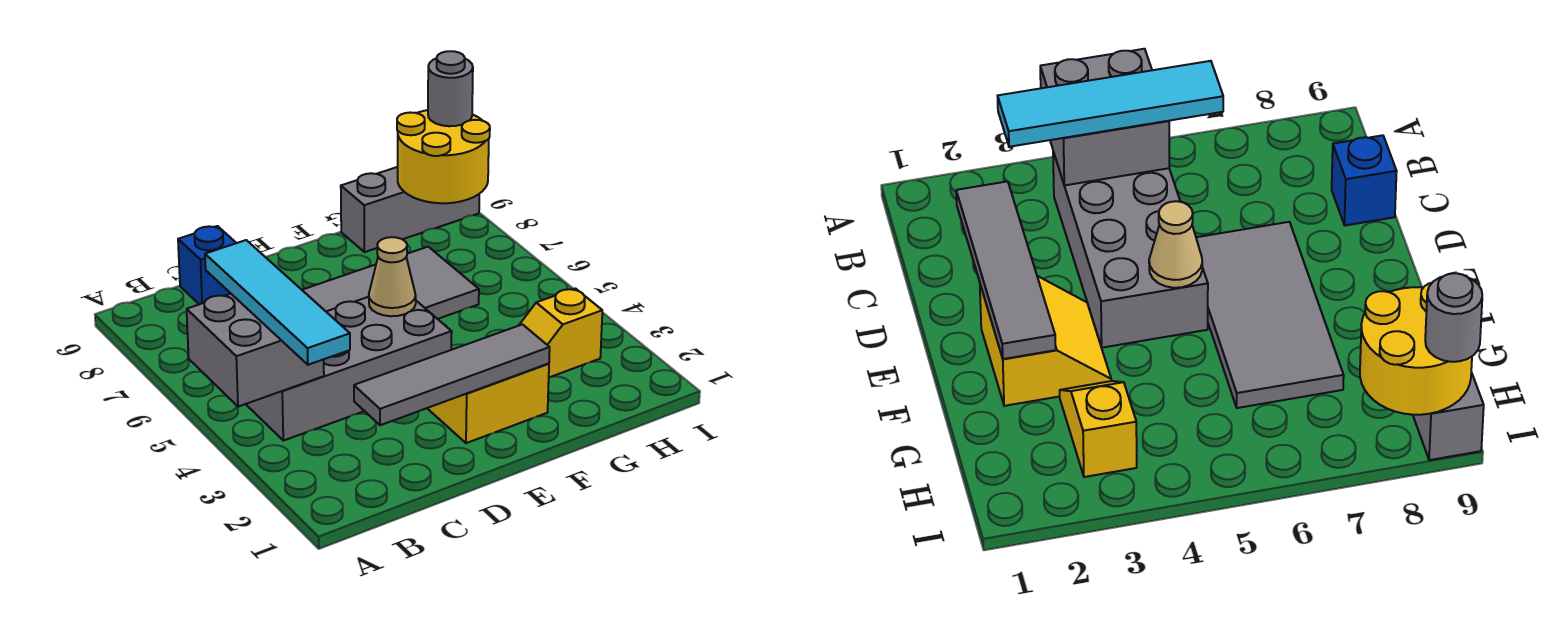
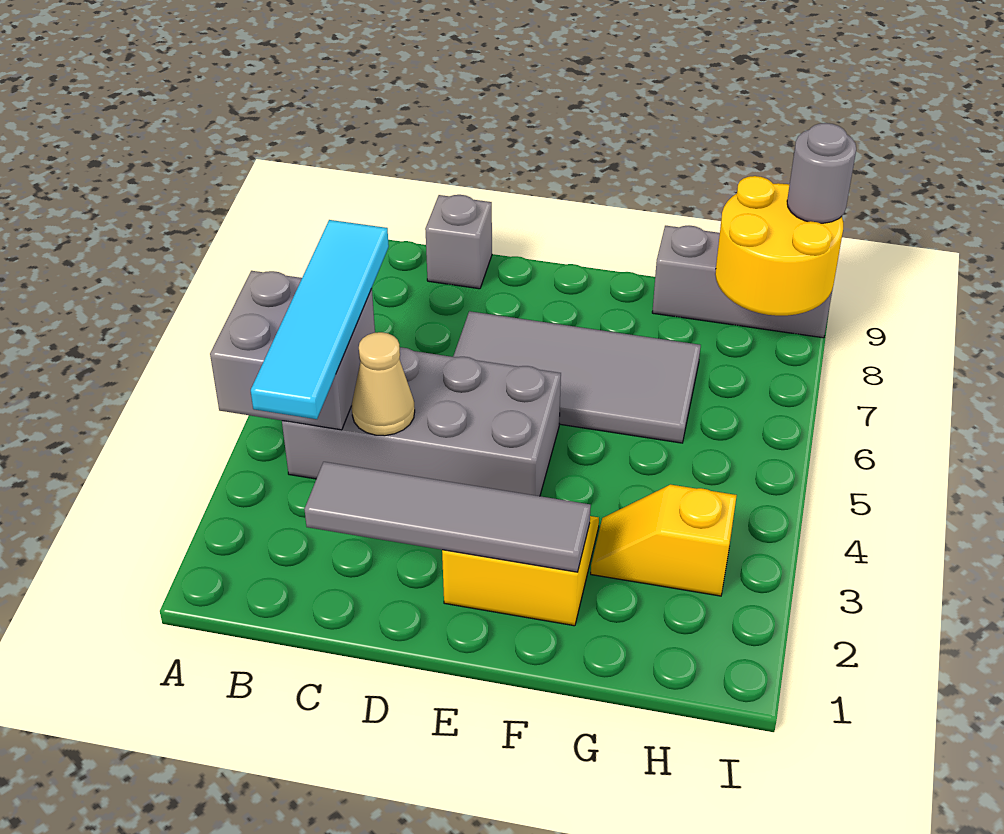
blue 1x1 brick [178,226,236,304] -> grey 1x1 brick [425,195,492,289]
tan 1x1 cone [369,237,416,316] -> tan 1x1 cone moved to [352,332,415,436]

